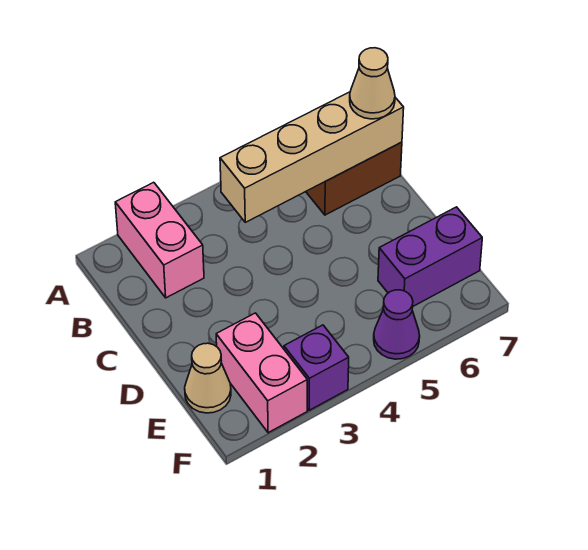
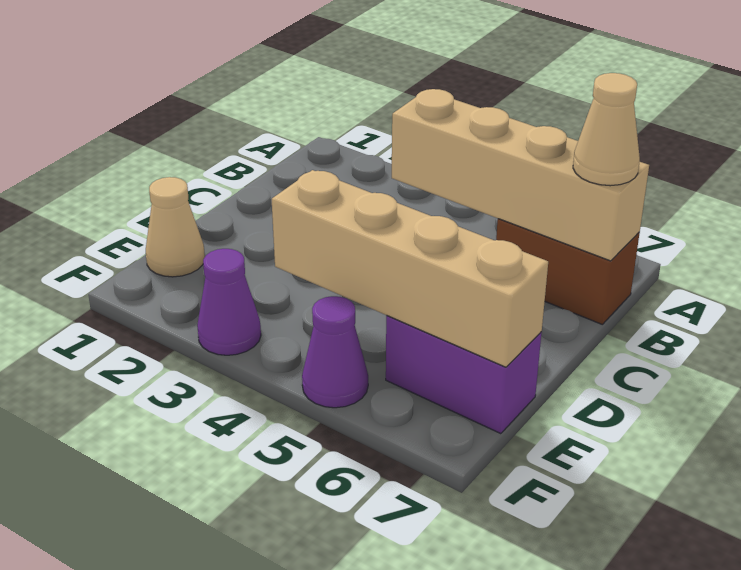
pink 1x2 brick [115,182,204,298] -> none
pink 1x2 brick [216,313,307,433] -> none
none -> tan 1x4 brick [272,170,548,367]
purple 1x1 brick [284,325,349,410] -> purple 1x1 cone [197,249,261,355]

